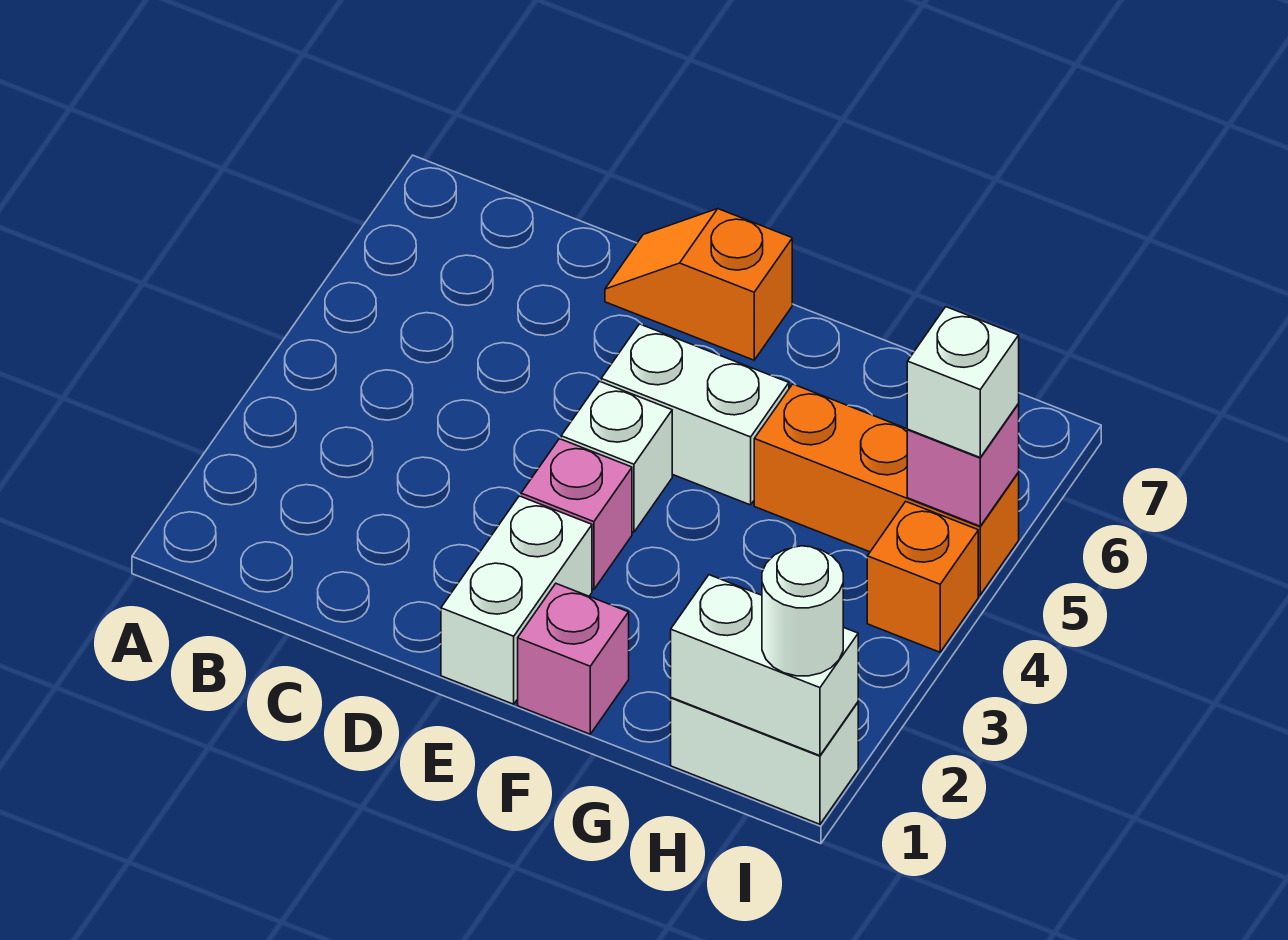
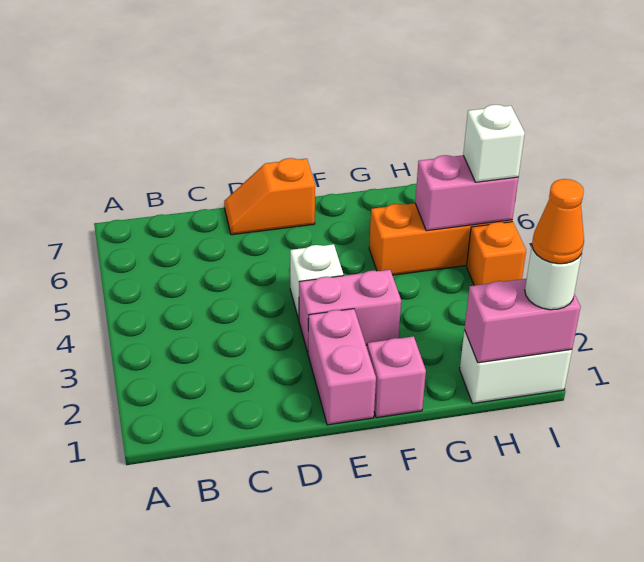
white 1x2 brick [441,496,592,704] -> pink 1x2 brick [308,309,376,425]
pink 1x1 brick [521,439,632,590] -> pink 1x2 brick [299,270,401,352]
white 1x2 brick [601,324,789,505] -> none
white 1x2 brick [671,575,858,756] -> pink 1x2 brick [464,279,580,363]
none -> orange 1x1 cone [532,179,584,264]
pink 1x1 brick [907,404,1019,526] -> pink 1x2 brick [415,155,518,231]

